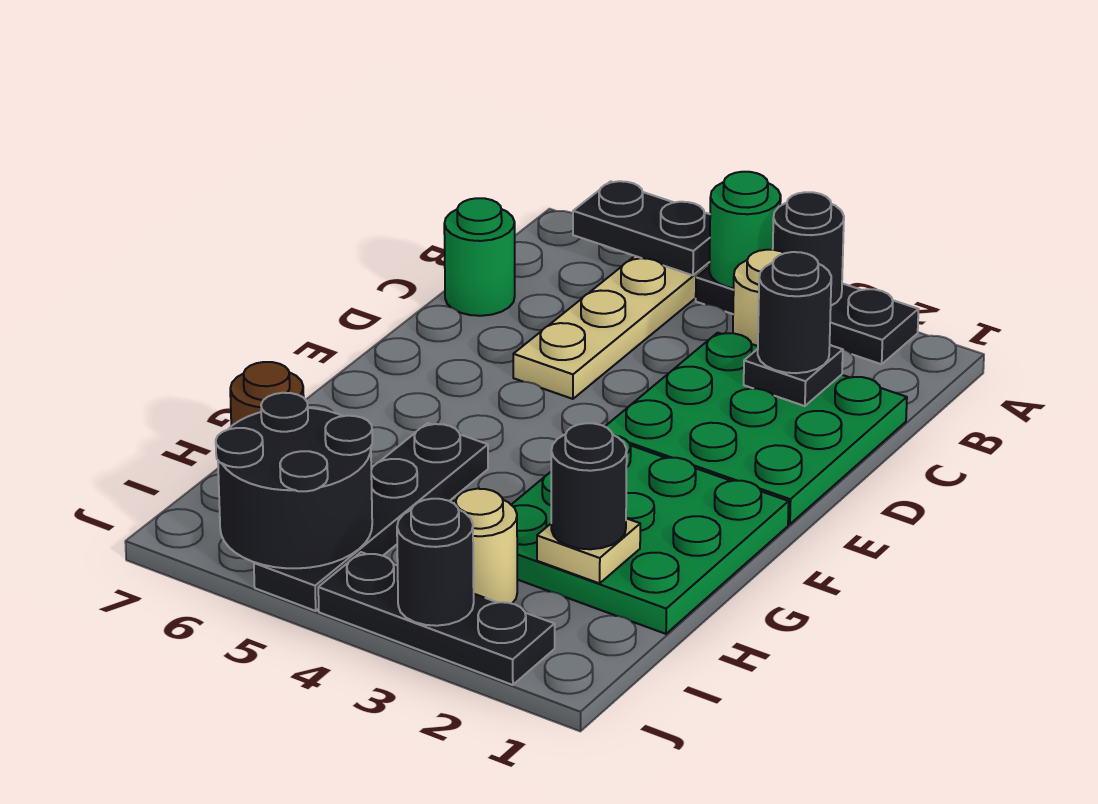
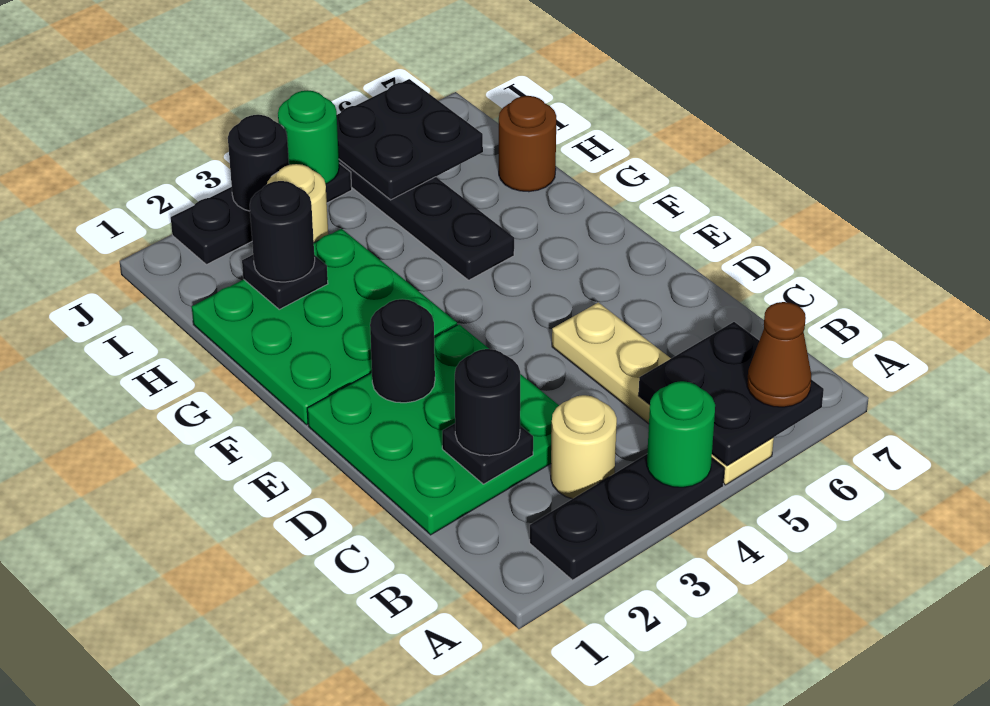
black 1x1 round brick [773,192,844,306] -> black 1x1 round brick moved to [370,299,435,403]
black 1x2 plate [573,181,710,275] -> black 2x2 plate [638,322,824,466]
none -> brown 1x1 cone [747,302,811,407]
green 1x1 round brick [444,198,515,316] -> green 1x1 round brick moved to [278,90,339,184]
tan 1x1 plate [537,518,640,583] -> black 1x1 plate [242,255,328,309]
black 2x2 round brick [216,393,372,568] -> black 2x2 plate [337,79,483,200]

